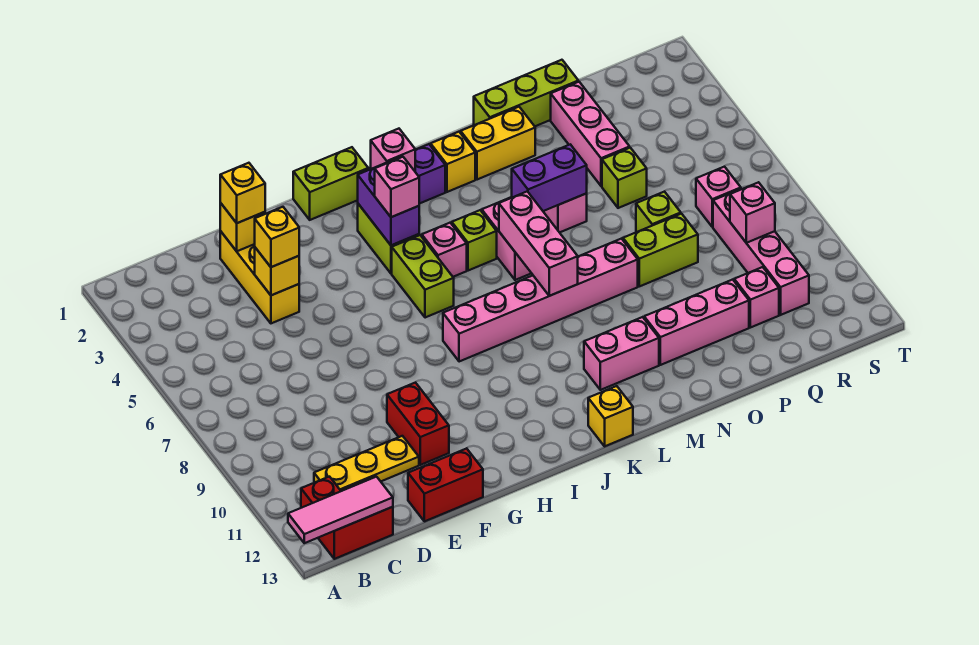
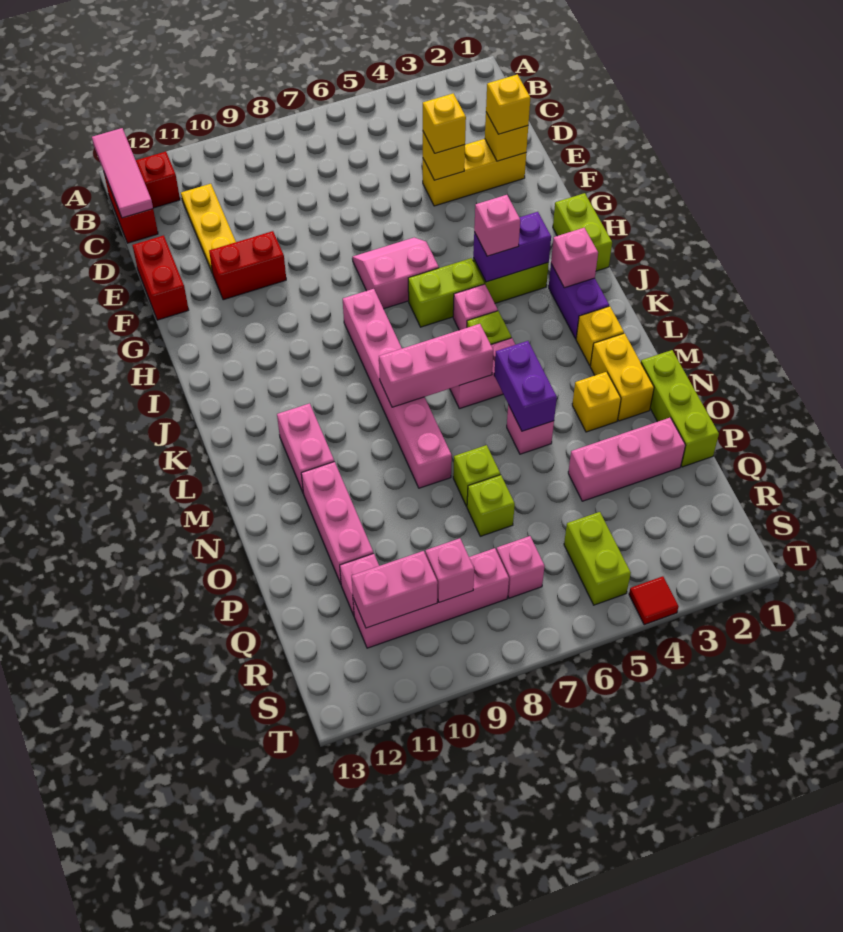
none -> pink 2x2 slope [352,238,439,309]
yellow 1x1 brick [588,386,633,446] -> yellow 1x1 brick moved to [572,372,621,432]
lime 1x2 brick [623,214,698,286] -> lime 1x2 brick moved to [564,512,631,605]
lime 1x1 brick [602,148,647,208] -> lime 1x1 brick moved to [453,445,500,506]
none -> pink 1x2 brick [352,551,438,628]
none -> red 1x1 tile [629,576,679,625]

